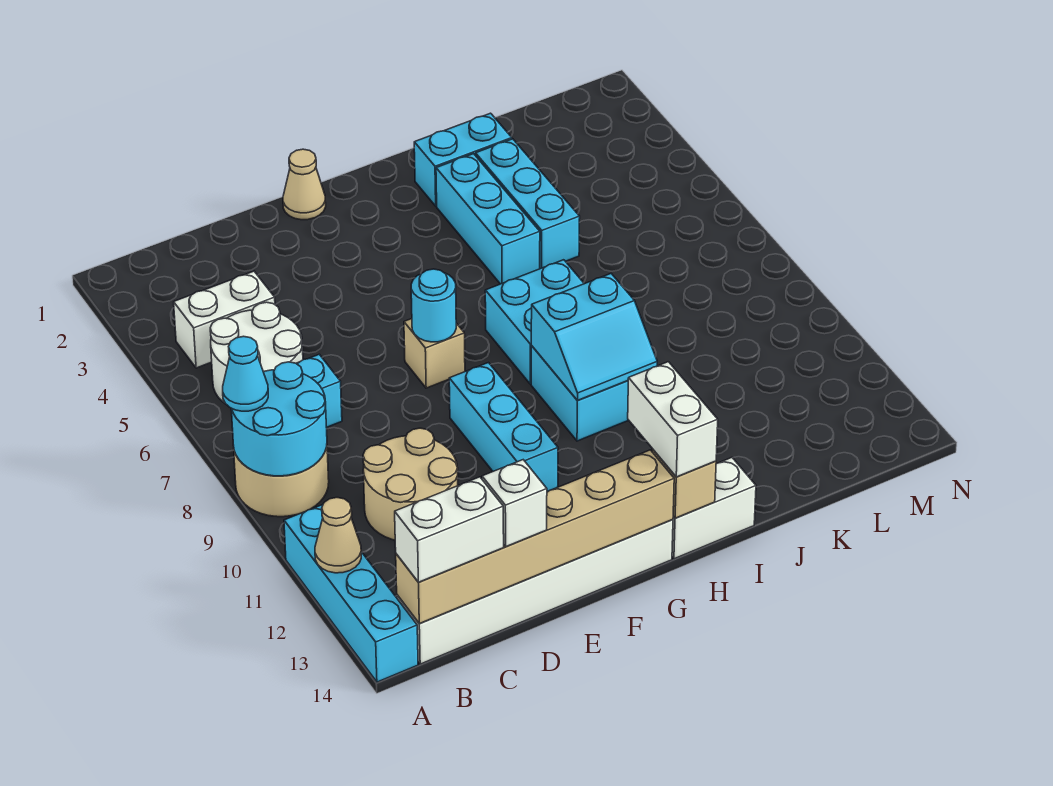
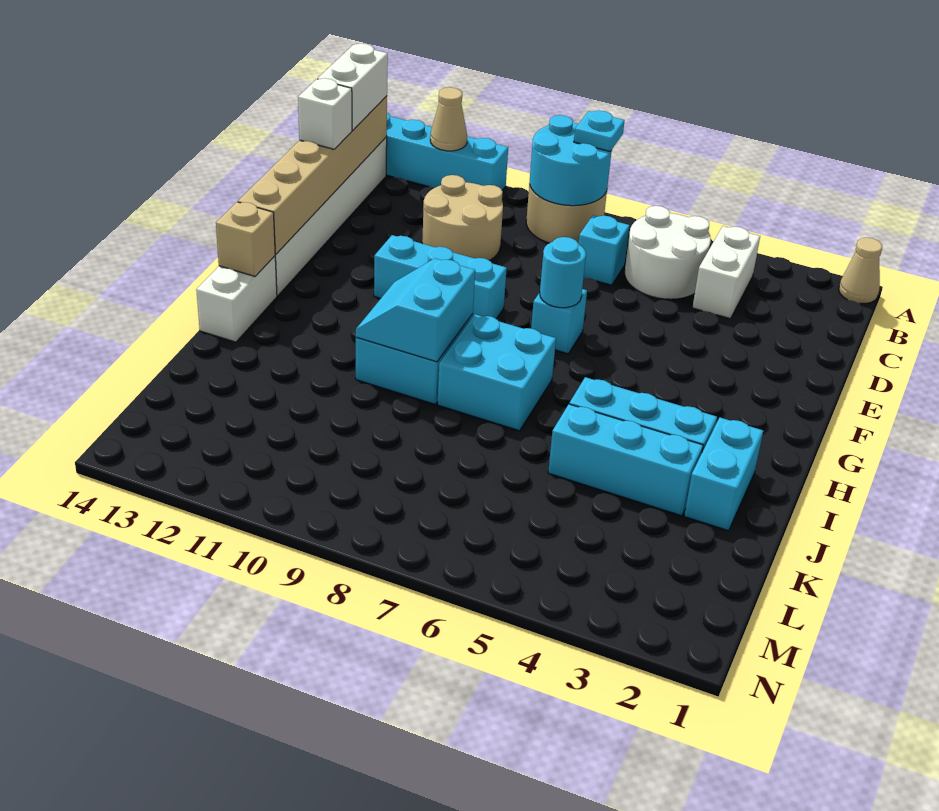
cyan 1x1 cone [223,336,268,411] -> cyan 1x1 plate [574,110,625,151]
tan 1x1 cone [283,149,326,220] -> tan 1x1 cone moved to [839,238,882,304]
tan 1x1 brick [404,319,465,388] -> cyan 1x1 brick [531,289,587,354]
white 1x2 brick [628,362,718,477] -> none

